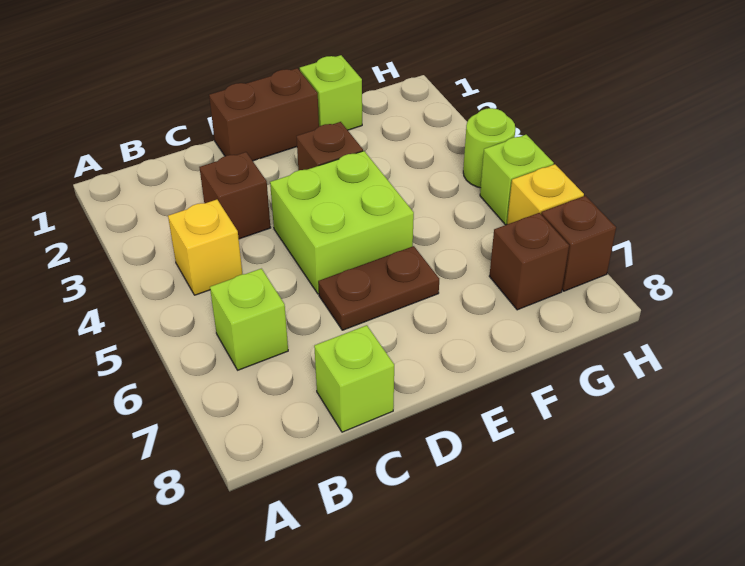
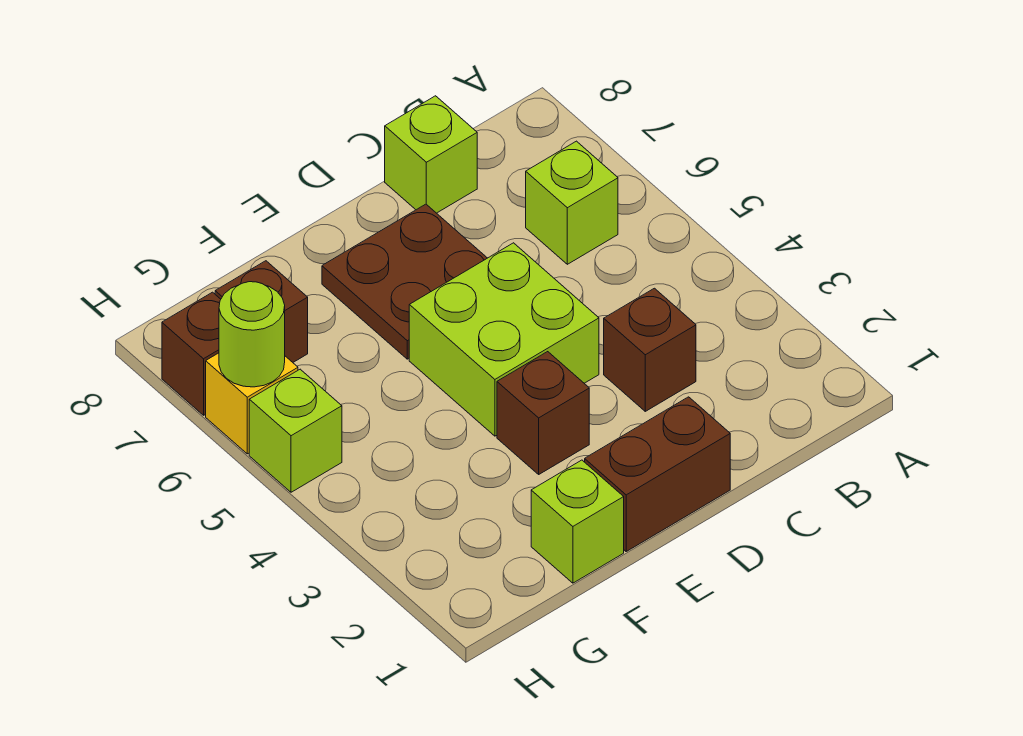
yellow 1x1 brick [168,200,242,295] -> none
brown 1x2 plate [318,246,439,330] -> brown 2x2 plate [322,204,487,359]
lime 1x1 round brick [463,108,516,188] -> lime 1x1 round brick moved to [219,282,285,387]

